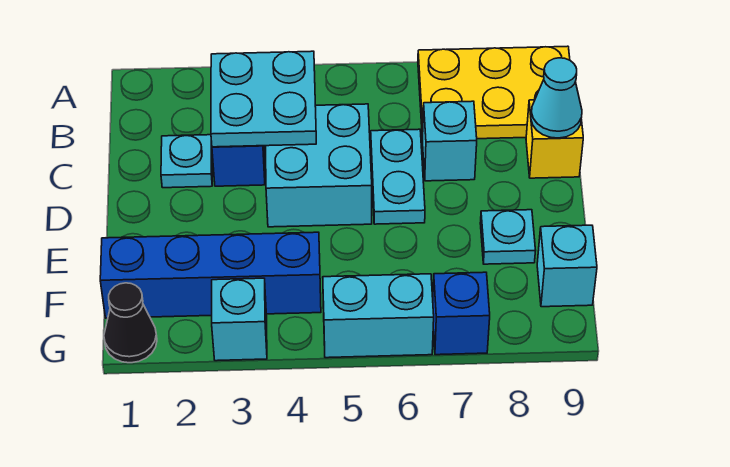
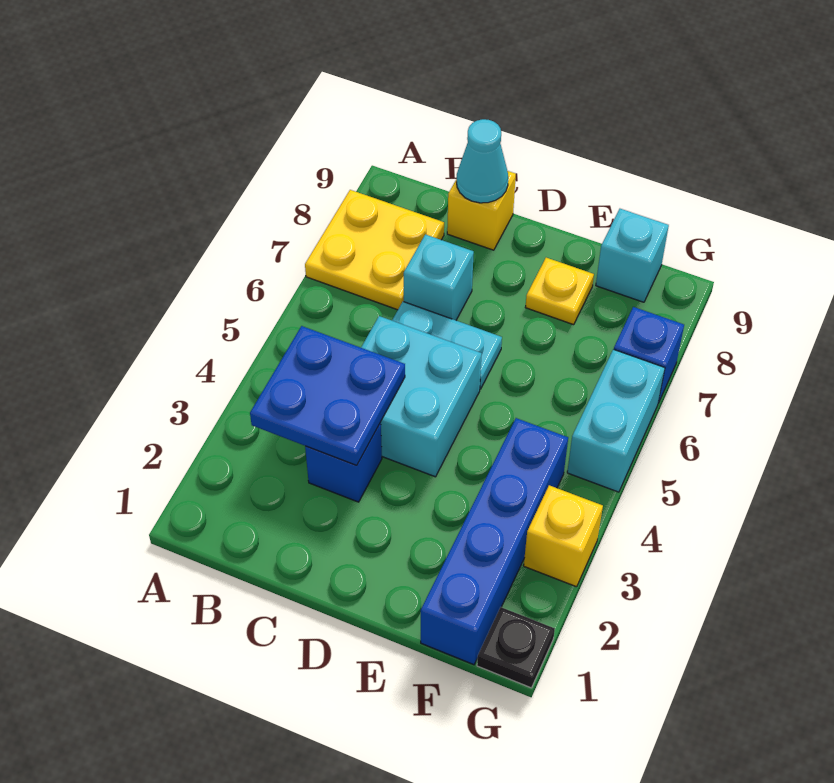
yellow 2x3 plate [418,46,570,140] -> yellow 2x2 plate [305,190,444,310]
cyan 2x2 plate [211,51,316,147] -> blue 2x2 plate [250,326,405,465]
cyan 1x1 plate [161,135,212,188] -> none
cyan 1x1 plate [480,210,536,264] -> yellow 1x1 plate [525,258,594,325]
black 1x1 cone [104,283,157,363] -> black 1x1 plate [477,607,555,688]
cyan 1x1 brick [212,278,267,361] -> yellow 1x1 brick [524,485,603,587]

